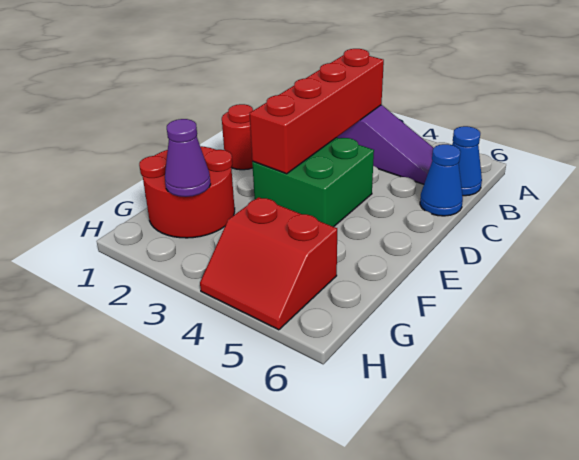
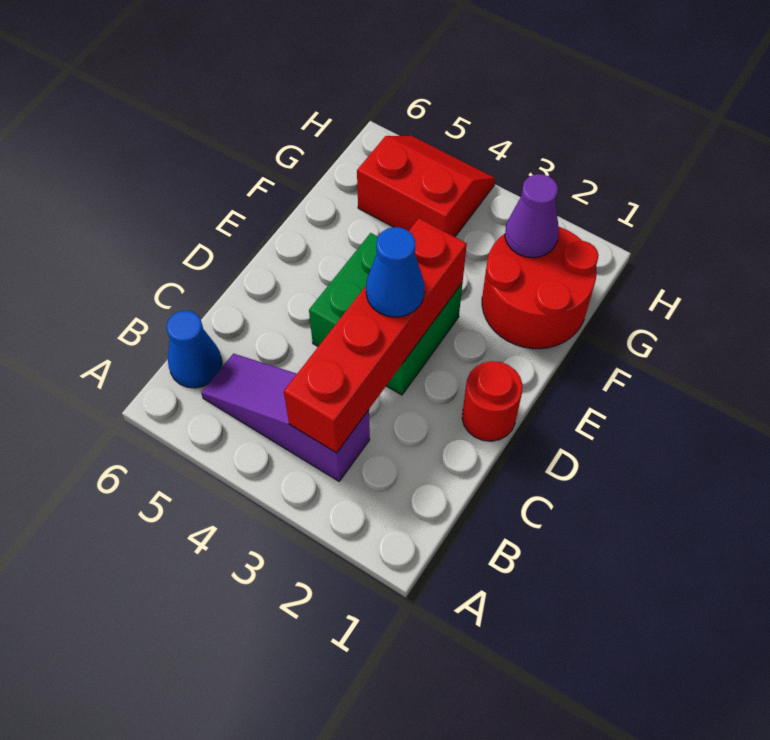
blue 1x1 cone [420,144,463,216] -> blue 1x1 cone moved to [366,227,425,317]

